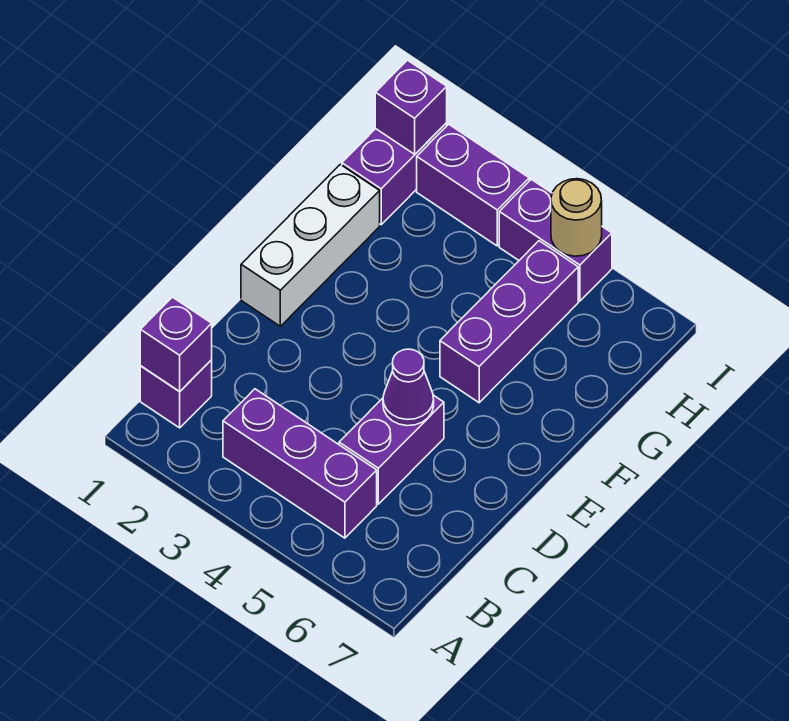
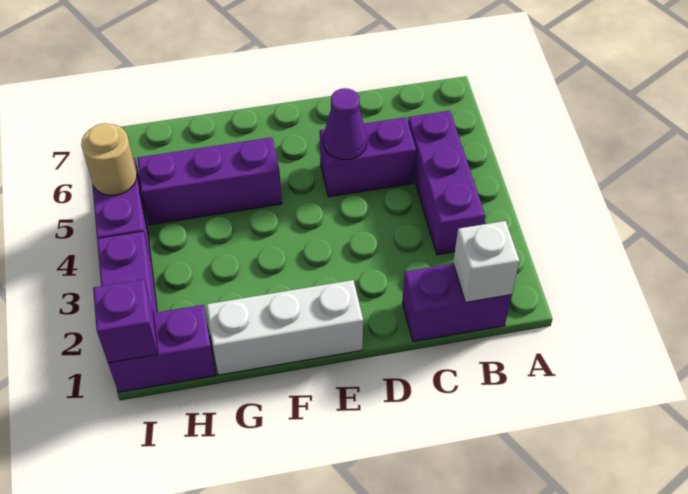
purple 1x1 brick [140,360,212,428] -> purple 1x2 brick [402,264,512,342]
purple 1x1 brick [140,297,212,392] -> white 1x1 brick [453,221,519,302]

